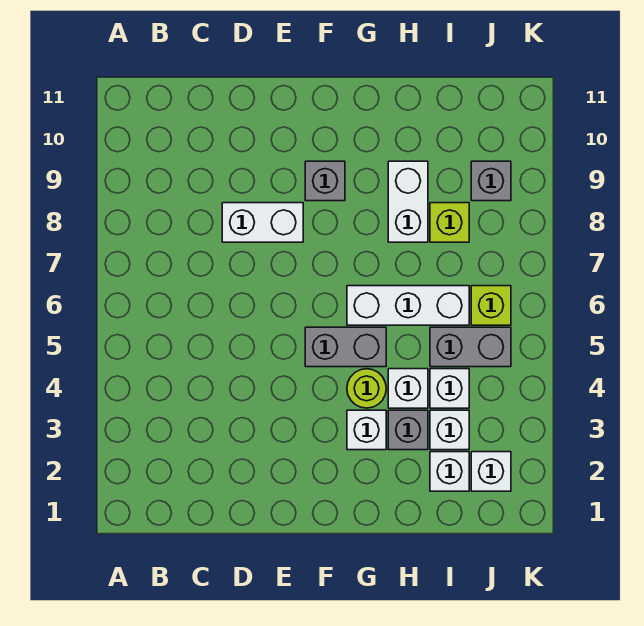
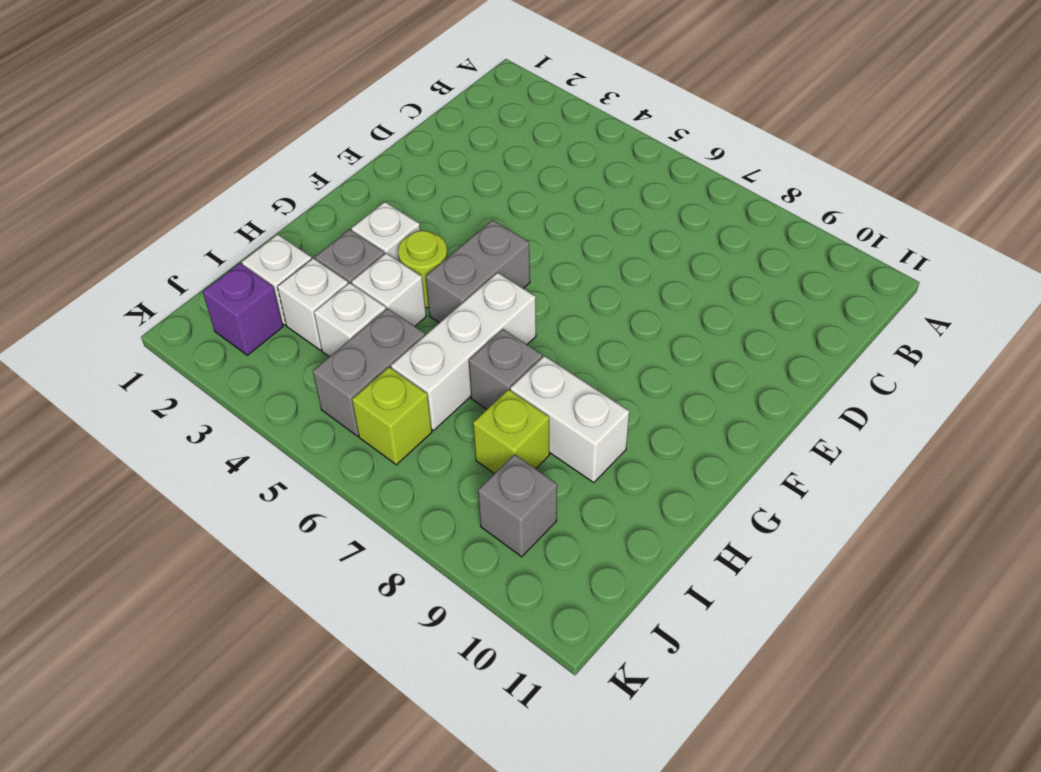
white 1x2 brick [222,203,303,242] -> none
grey 1x1 brick [305,161,345,201] -> grey 1x1 brick moved to [469,329,542,409]
white 1x1 brick [471,452,511,491] -> purple 1x1 brick [203,263,283,355]

